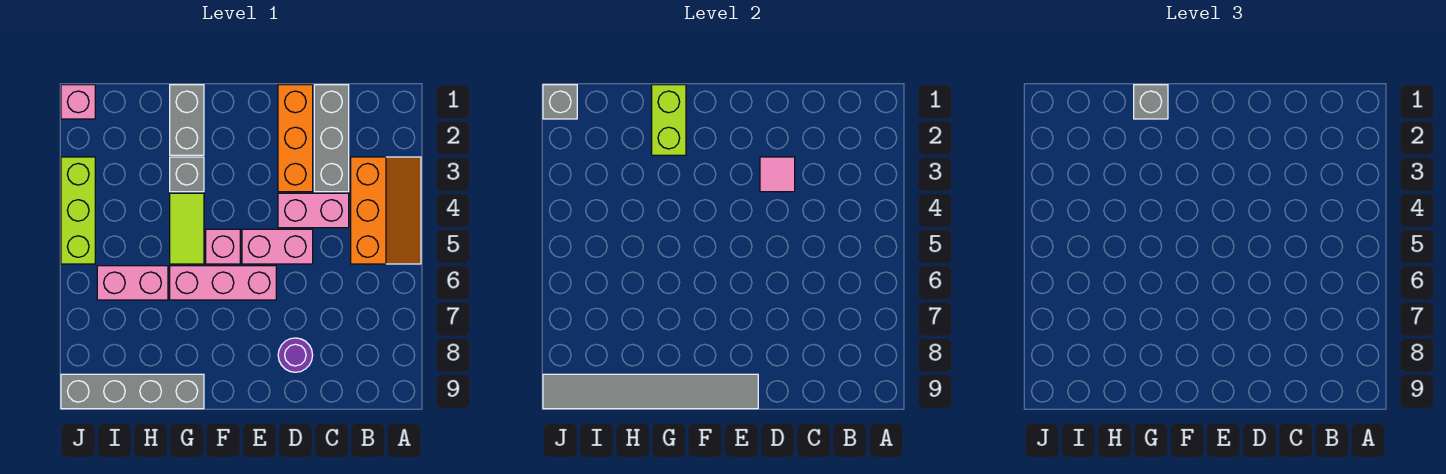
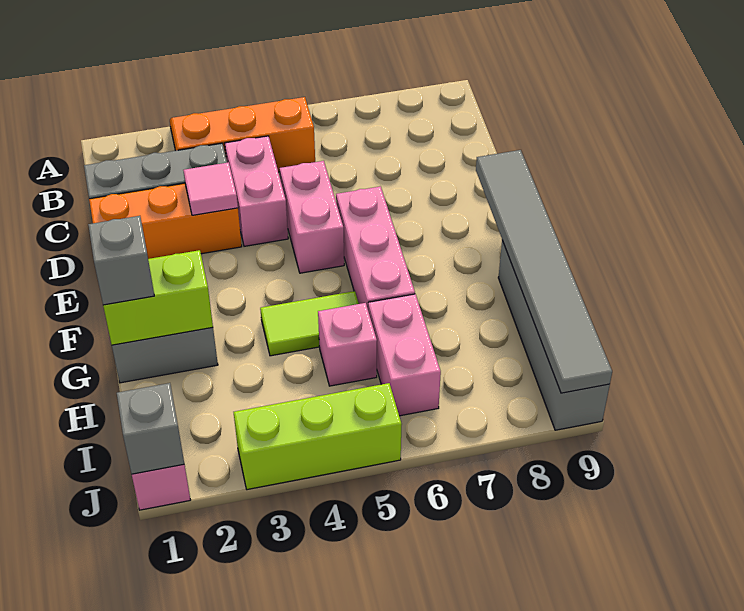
purple 1x1 round brick [278,338,313,372] -> none
pink 1x1 brick [206,229,240,264] -> pink 1x1 brick moved to [318,303,377,386]
grey 1x1 brick [170,157,204,192] -> none

